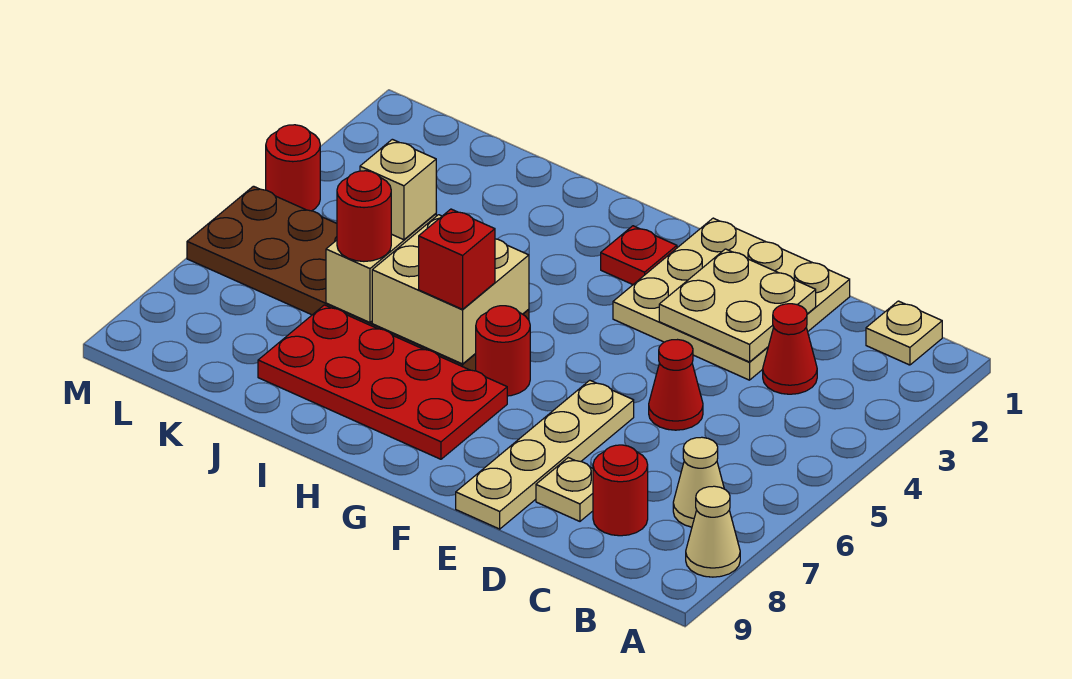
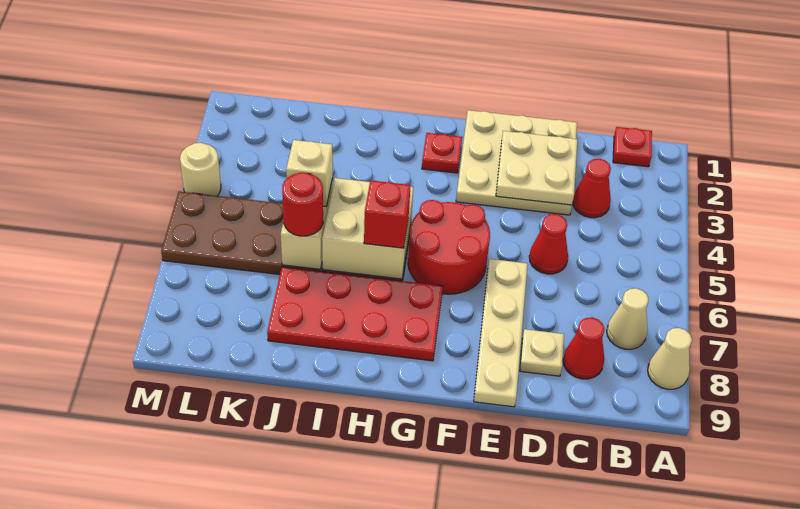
tan 1x1 plate [866,301,942,365] -> red 1x1 plate [613,127,652,167]
red 1x1 round brick [593,445,648,536] -> red 1x1 cone [563,317,604,379]
red 1x1 round brick [476,306,530,396] -> red 2x2 round brick [408,200,490,294]
red 1x1 round brick [266,125,320,211] -> tan 1x1 round brick [180,143,221,196]

